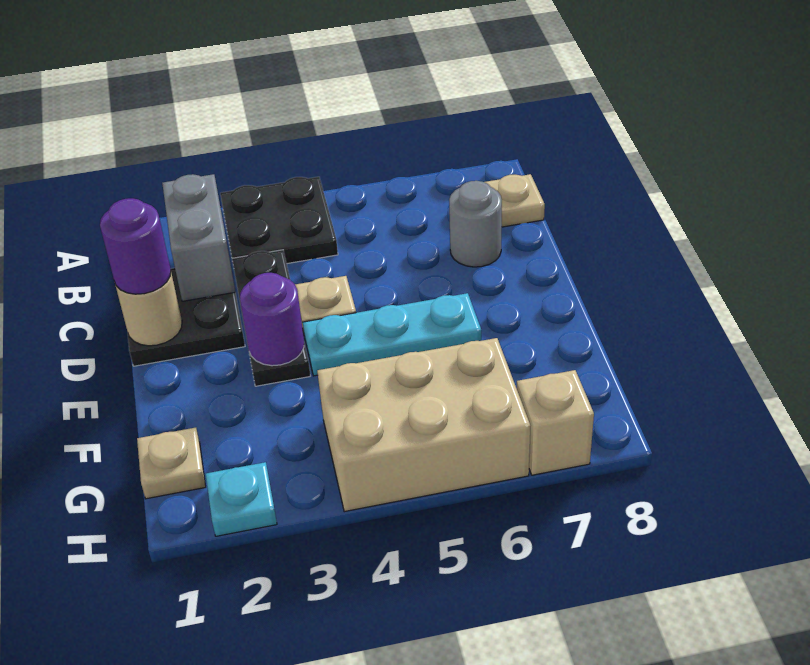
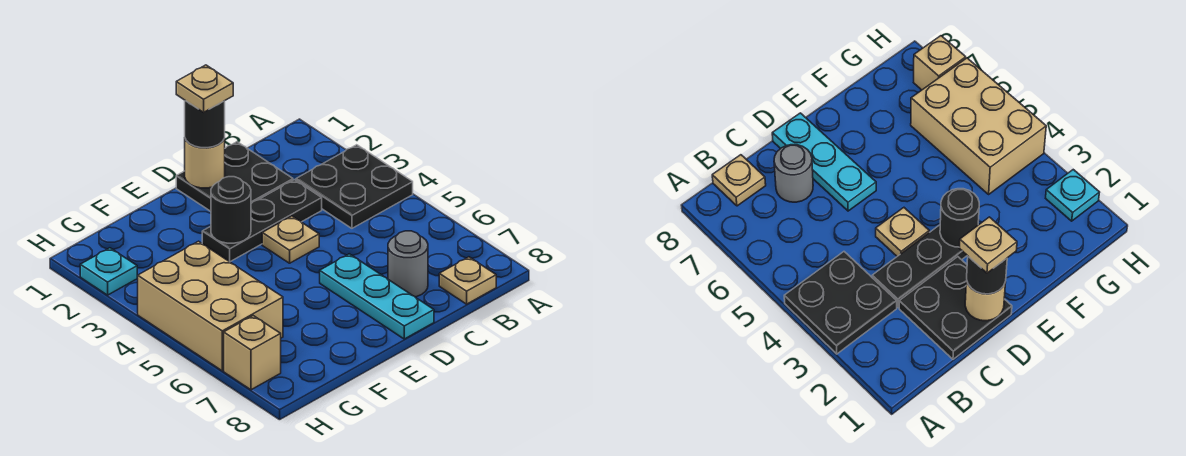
grey 1x2 brick [162,174,235,301] -> none
purple 1x1 round brick [100,198,171,294] -> black 1x1 round brick [185,101,225,148]
purple 1x1 round brick [240,273,304,366] -> black 1x1 round brick [211,177,251,243]
cyan 1x3 plate [303,293,481,376] -> cyan 1x3 plate moved to [320,254,434,339]
tan 1x1 plate [137,428,206,499] -> tan 1x1 plate moved to [176,65,233,112]

